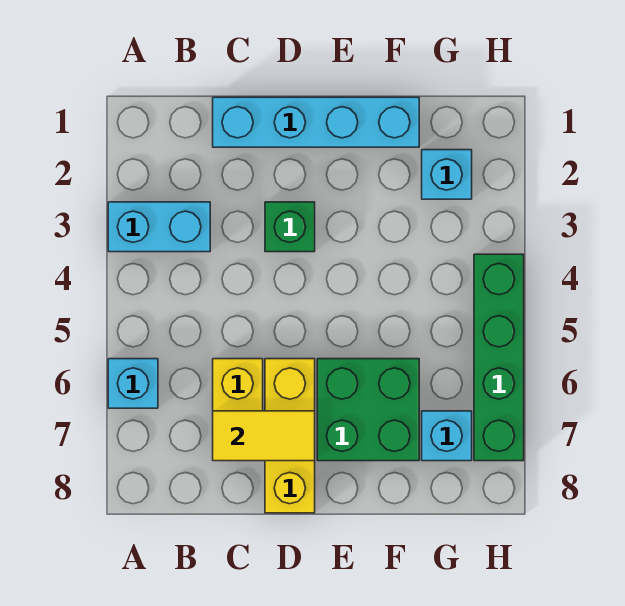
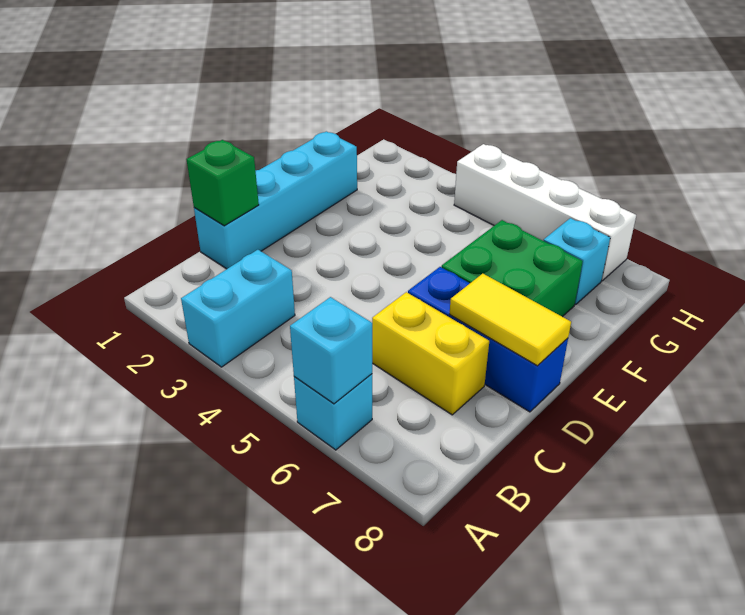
yellow 1x2 tile [213,411,315,461] -> yellow 1x2 tile turned to [450,274,571,366]
green 1x1 brick [265,202,315,252] -> green 1x1 brick moved to [186,140,259,226]
yellow 1x3 brick [265,359,315,513] -> blue 1x3 brick [408,267,568,412]
cyan 1x1 brick [422,150,472,199] -> cyan 1x1 brick moved to [290,297,372,404]
green 1x4 brick [474,254,524,461] -> white 1x4 brick [454,144,636,281]

